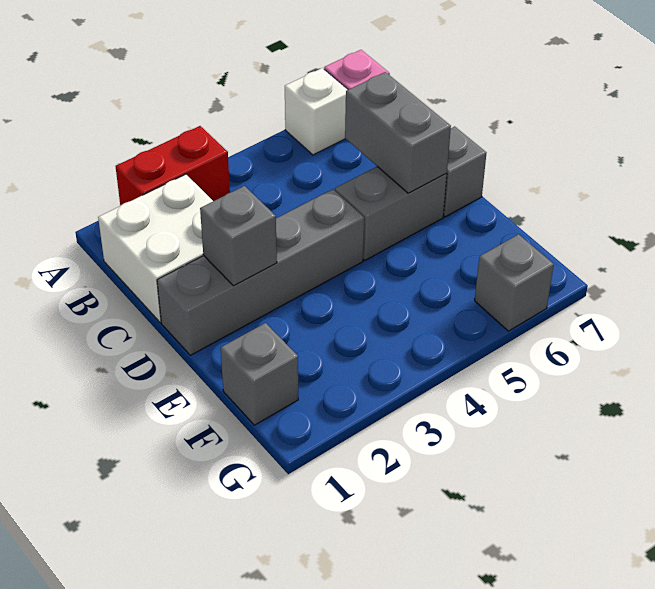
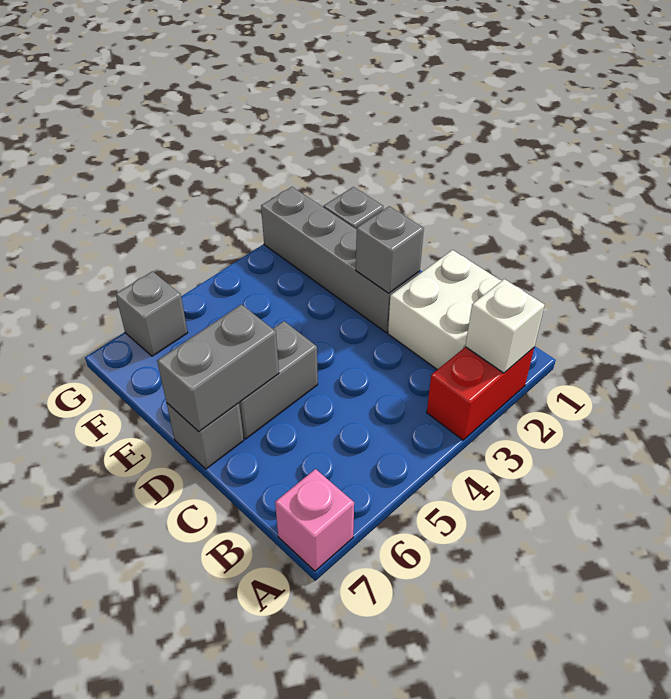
white 1x1 brick [285,68,348,155] -> white 1x1 brick moved to [465,279,545,373]
grey 1x2 brick [345,72,451,193] -> grey 1x2 brick turned to [157,304,279,432]
grey 1x4 brick [157,189,364,355] -> grey 1x4 brick turned to [261,187,420,333]

